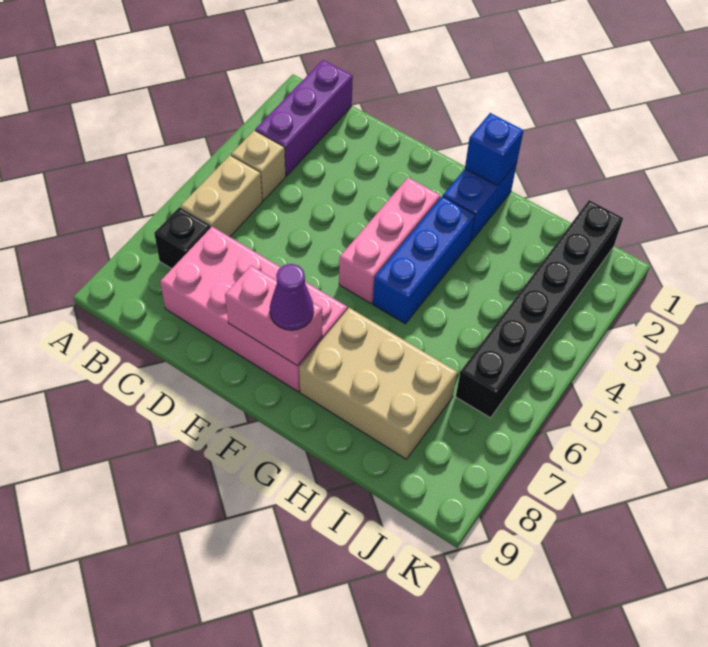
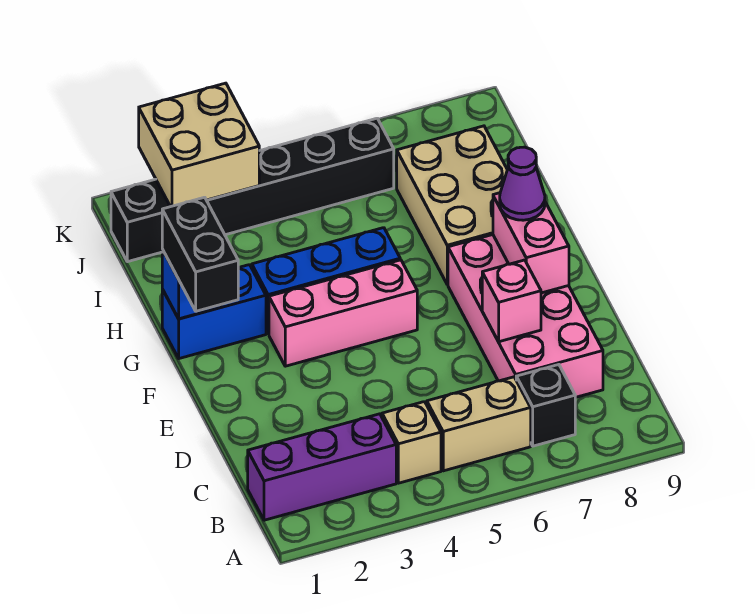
none -> pink 1x1 brick [482,260,541,342]
none -> black 1x2 brick [162,197,238,311]
none -> tan 2x2 brick [139,83,259,207]

